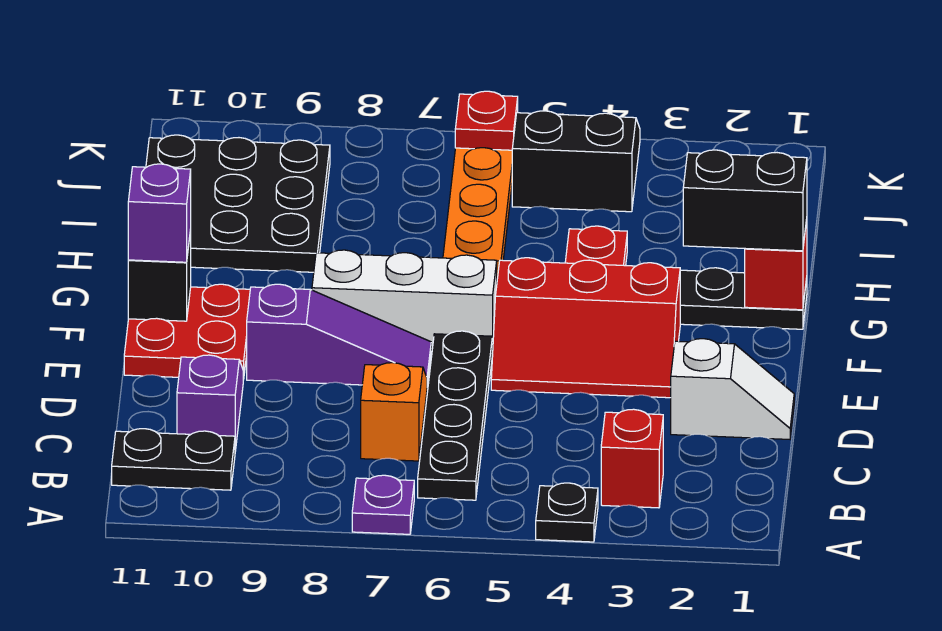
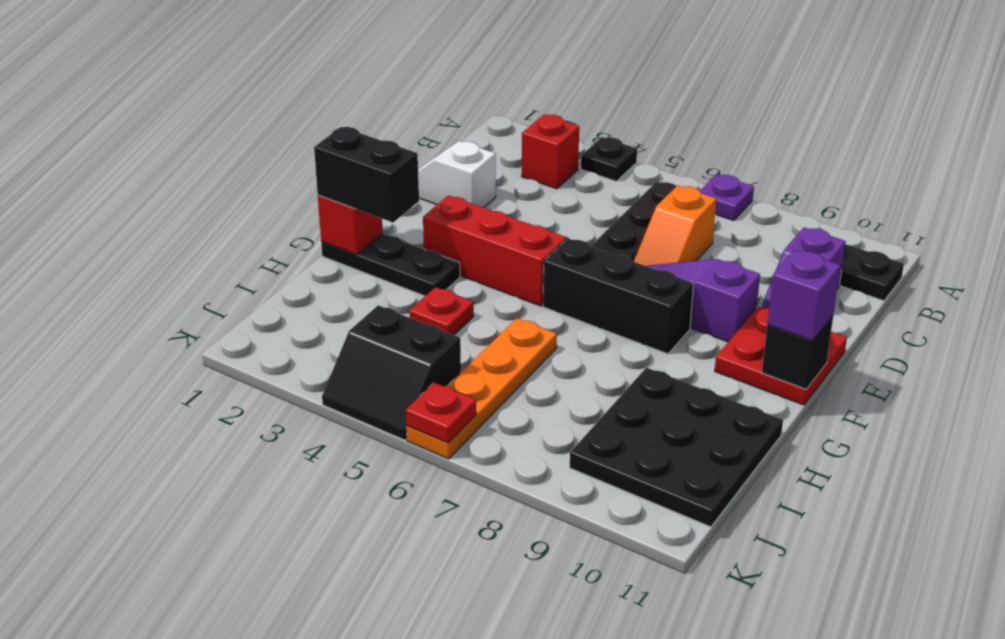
white 1x3 brick [312,250,497,353] -> black 1x3 brick [543,238,694,354]

